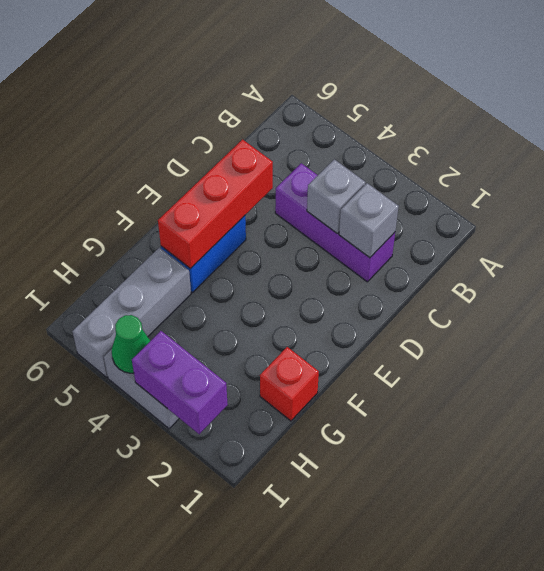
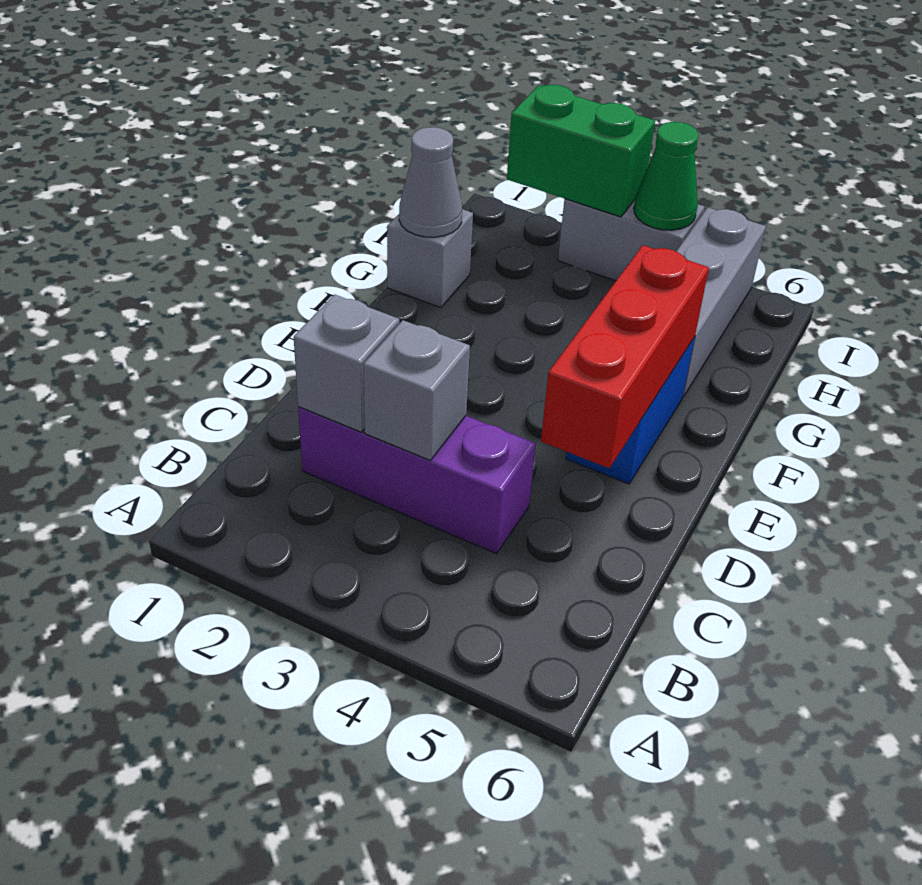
red 1x1 brick [260,347,319,421] -> grey 1x1 brick [387,209,473,308]
none -> grey 1x1 cone [399,127,462,237]
purple 1x2 brick [132,331,228,434] -> green 1x2 brick [507,85,655,217]

